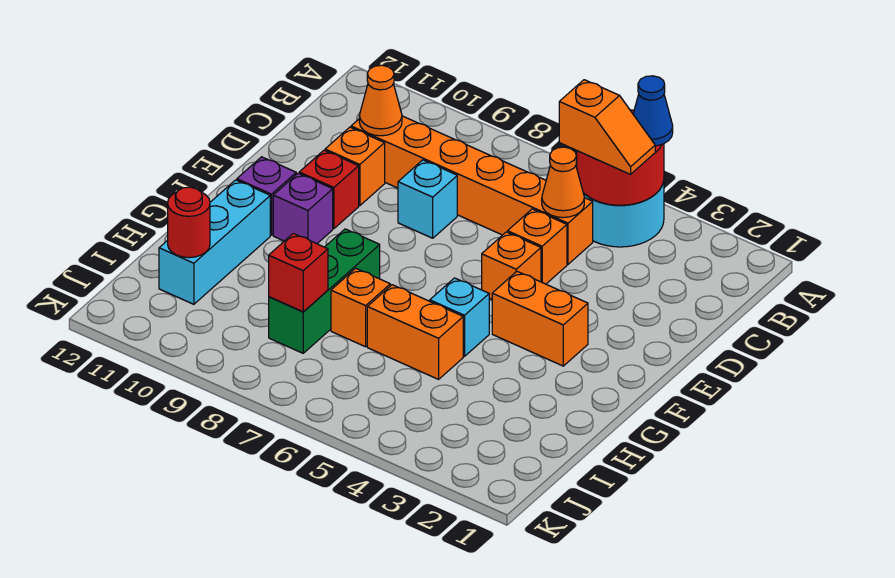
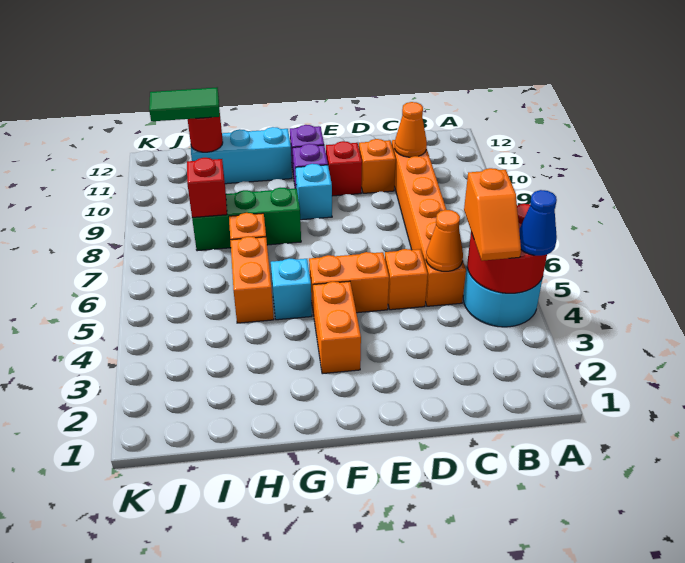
cyan 1x1 brick [398,160,457,238] -> cyan 1x1 brick moved to [295,164,332,220]
orange 1x1 brick [482,232,541,299] -> orange 1x2 brick [309,252,389,315]
none -> green 1x2 tile [149,88,220,121]

